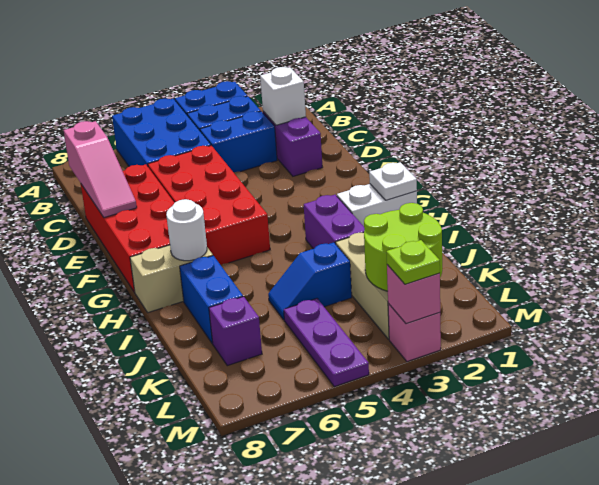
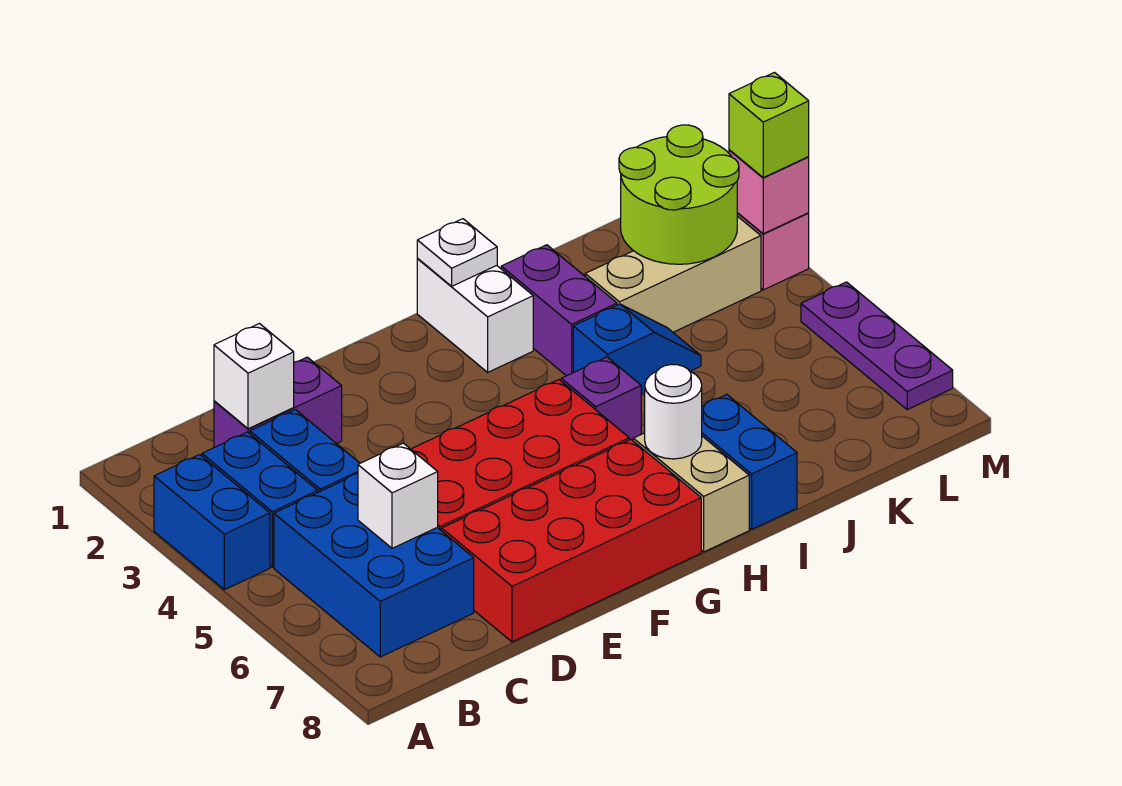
blue 2x3 brick [112,99,211,166] -> blue 2x3 brick turned to [274,474,474,657]
none -> white 1x1 brick [358,443,438,548]
pink 1x3 slope [64,121,137,218] -> none
purple 1x2 brick [304,195,364,249] -> purple 1x2 brick turned to [501,245,617,376]
blue 1x2 brick [180,256,243,343] -> blue 1x2 brick turned to [702,394,797,529]
blue 1x2 slope [268,242,352,320] -> blue 1x2 slope turned to [573,304,701,394]
purple 1x3 plate [284,299,369,387] -> purple 1x3 plate turned to [801,282,953,410]
purple 1x1 brick [209,297,262,366] -> purple 1x1 brick moved to [561,357,641,440]
lime 1x1 plate [386,240,440,284] -> lime 1x1 brick [729,73,809,178]

